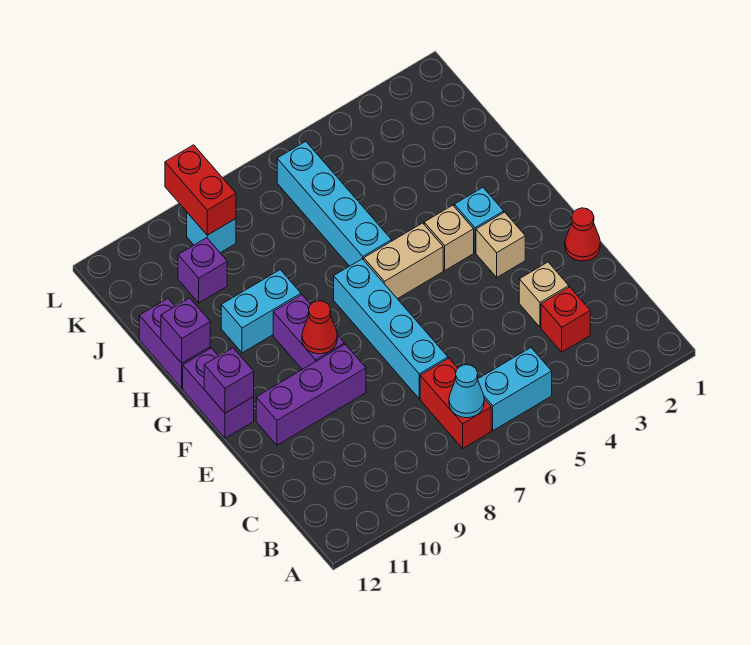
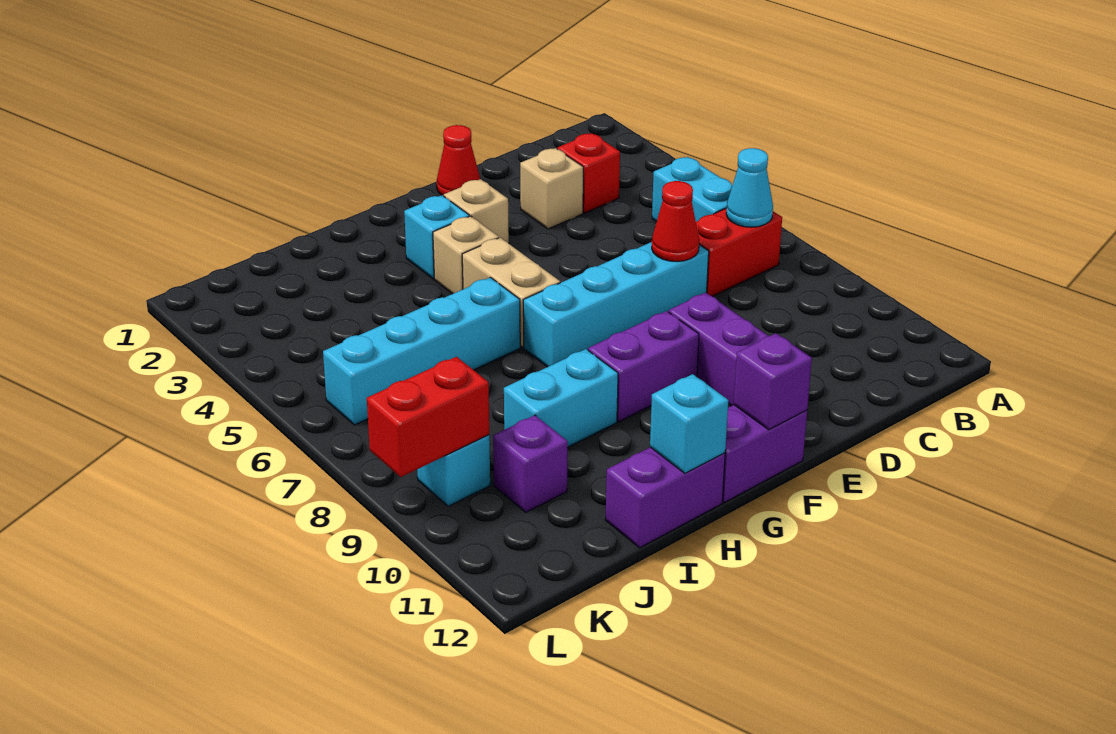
red 1x1 cone [302,301,337,354] -> red 1x1 cone moved to [652,181,699,262]
cyan 1x2 brick [221,270,301,353] -> cyan 1x2 brick turned to [504,349,618,447]
purple 1x1 brick [161,298,210,363] -> cyan 1x1 brick [650,374,728,473]

